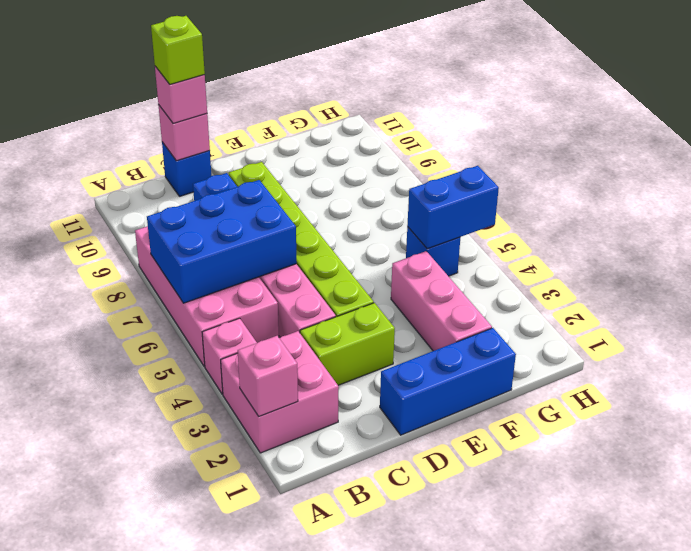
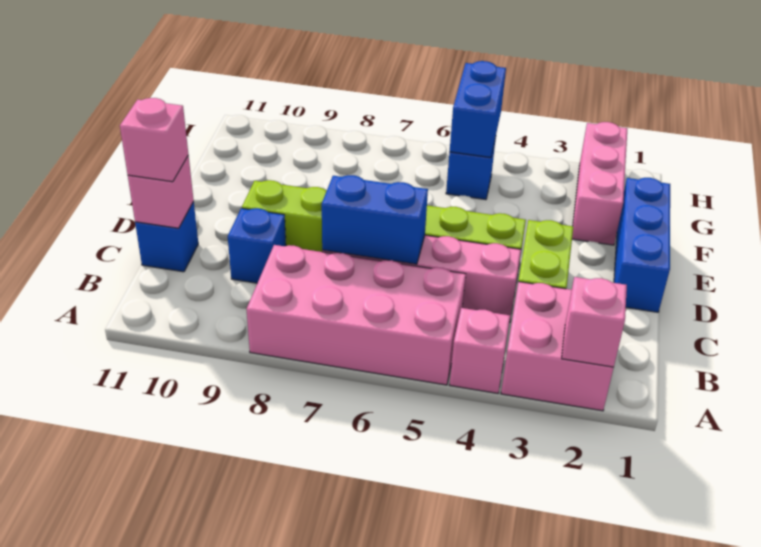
blue 2x3 brick [147,180,297,303] -> blue 1x2 brick [322,175,428,264]
lime 1x1 brick [151,16,205,84] -> none
pink 1x3 brick [391,251,492,351] -> pink 1x3 brick turned to [572,122,627,245]

